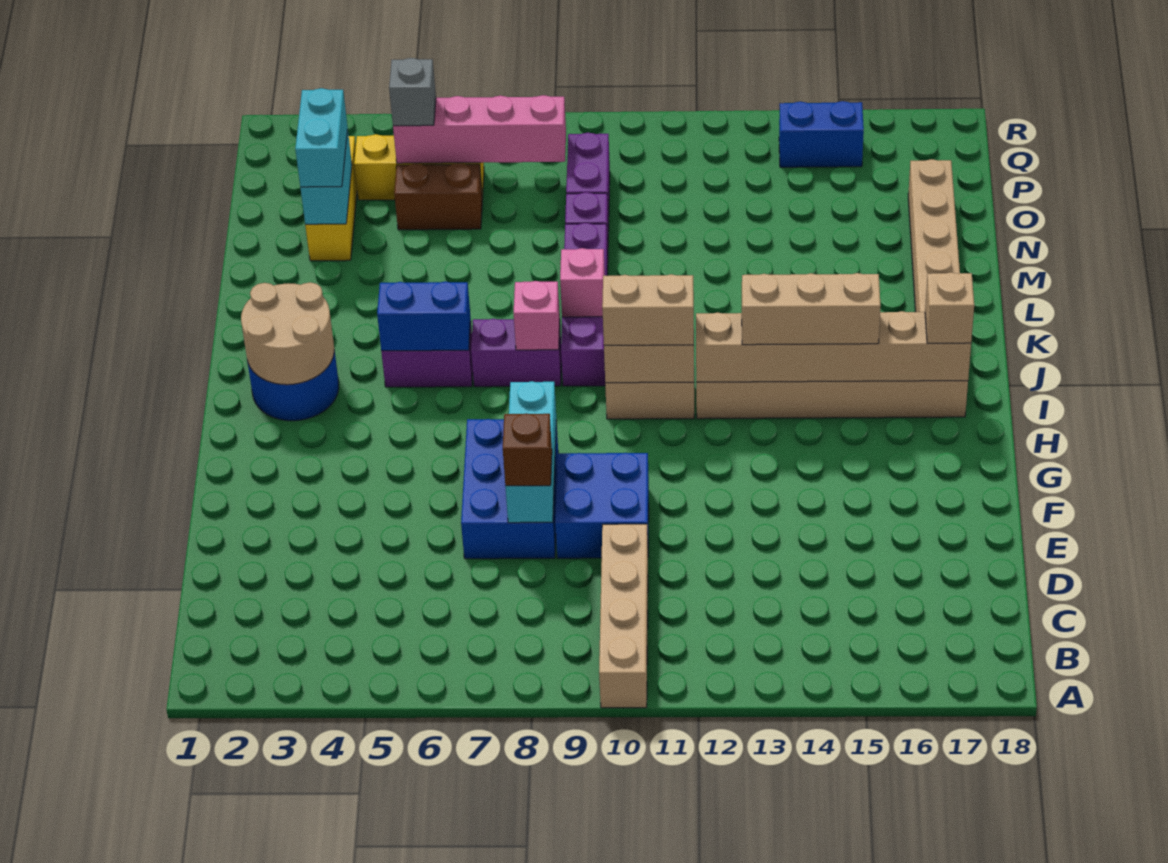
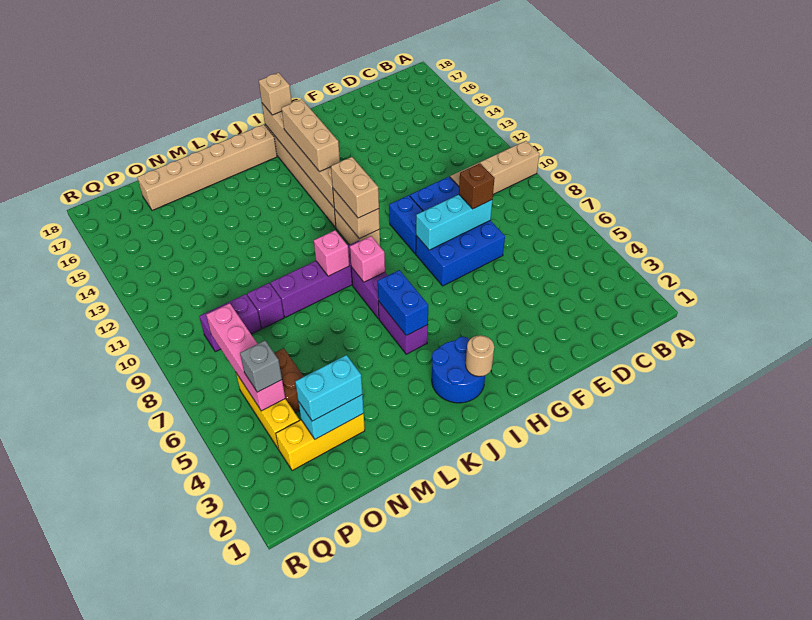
tan 2x2 round brick [241,282,334,385] -> tan 1x1 round brick [466,335,494,377]
blue 1x2 brick [779,101,864,167] -> blue 1x2 brick moved to [389,195,423,254]

